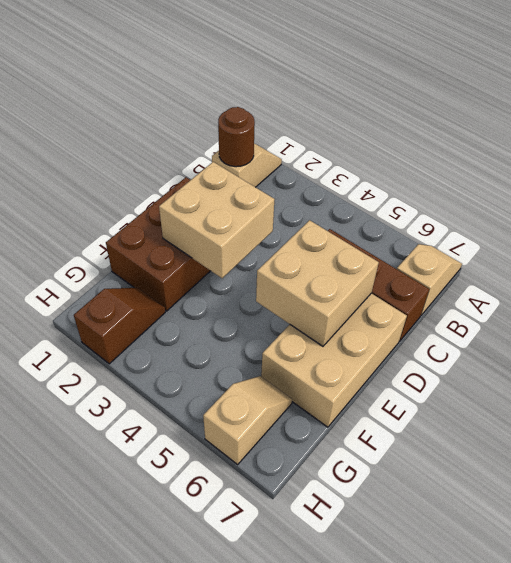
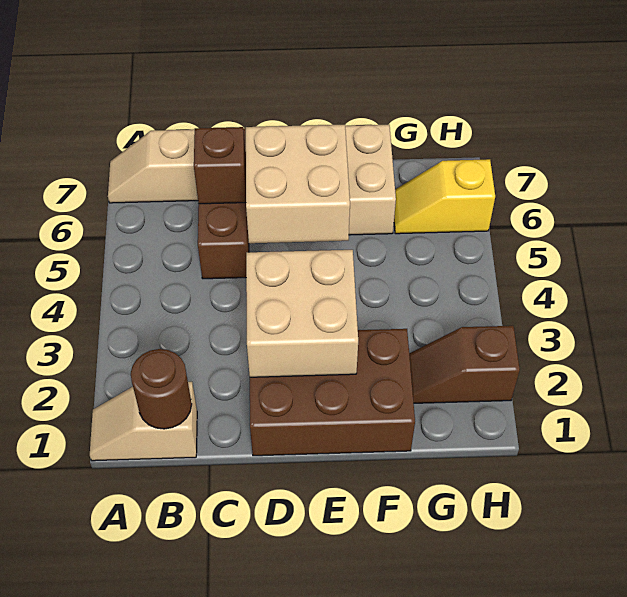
none -> brown 1x1 brick [194,127,246,204]
tan 1x2 slope [203,376,292,464] -> yellow 1x2 slope [394,159,495,234]

